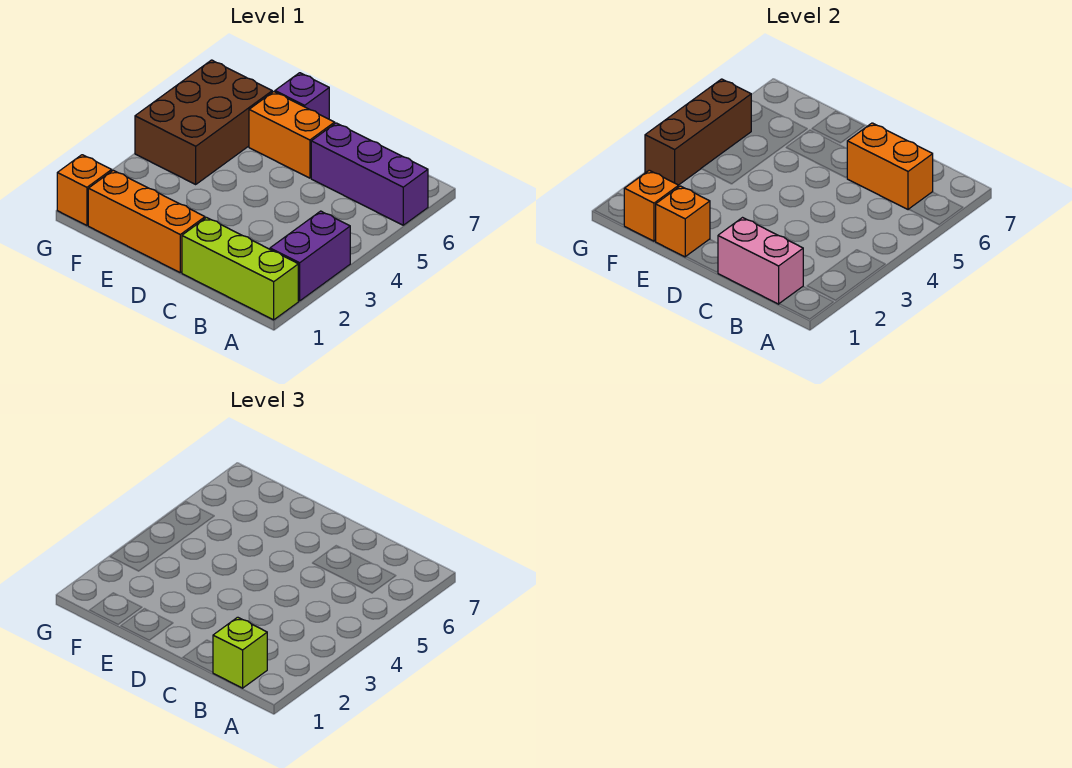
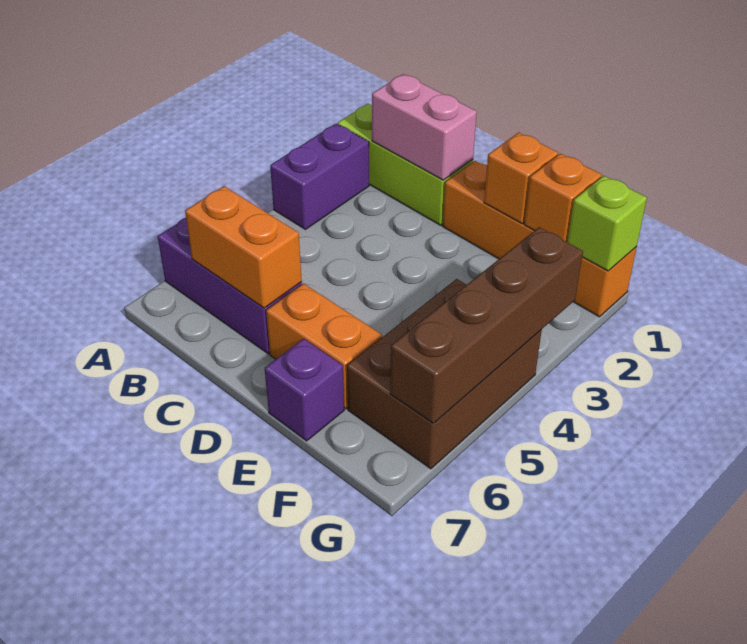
lime 1x1 brick [213,617,267,688] -> lime 1x1 brick moved to [567,176,647,271]
brown 1x3 brick [645,79,751,185] -> brown 1x4 brick [390,227,583,423]

